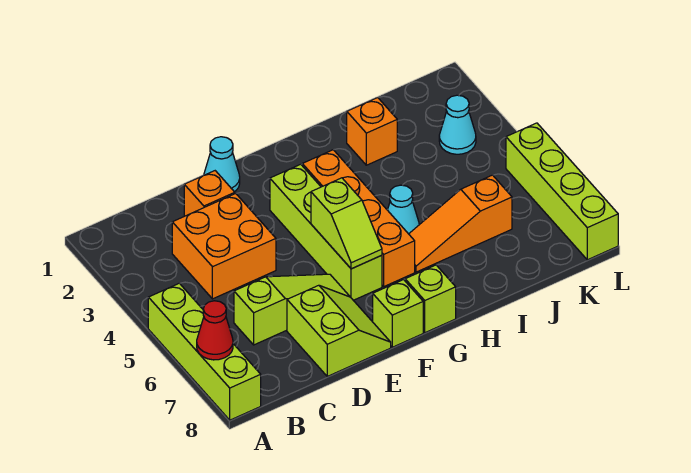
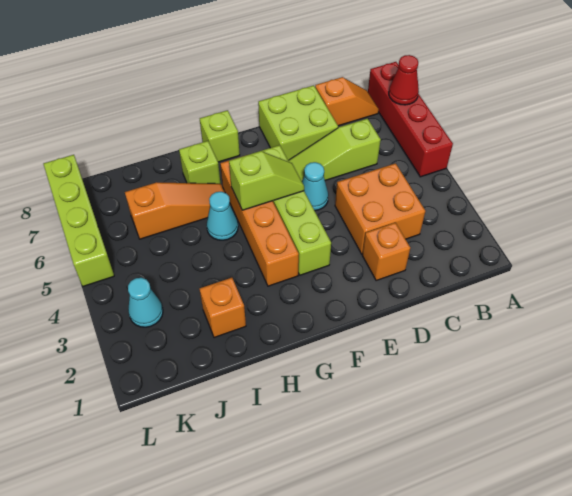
lime 1x4 brick [148,283,261,420] -> red 1x4 brick [368,62,453,177]
none -> orange 1x2 slope [315,77,379,126]
lime 2x2 slope [287,285,391,376] -> lime 2x2 brick [258,85,338,160]
cyan 1x1 cone [204,137,240,192] -> cyan 1x1 cone moved to [302,162,328,211]
lime 1x2 slope [311,178,382,269] -> lime 1x2 slope turned to [229,151,304,210]
lime 1x1 brick [373,280,423,347] -> lime 1x1 brick moved to [179,141,221,184]

